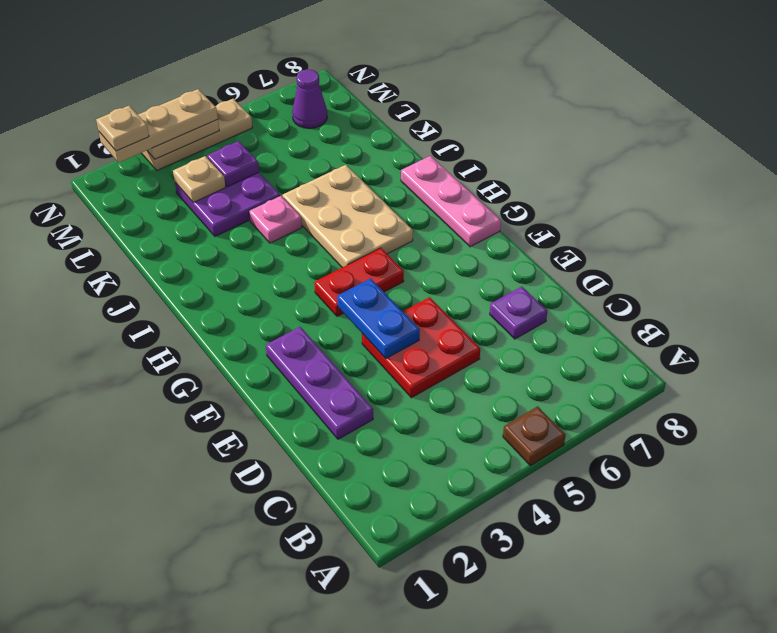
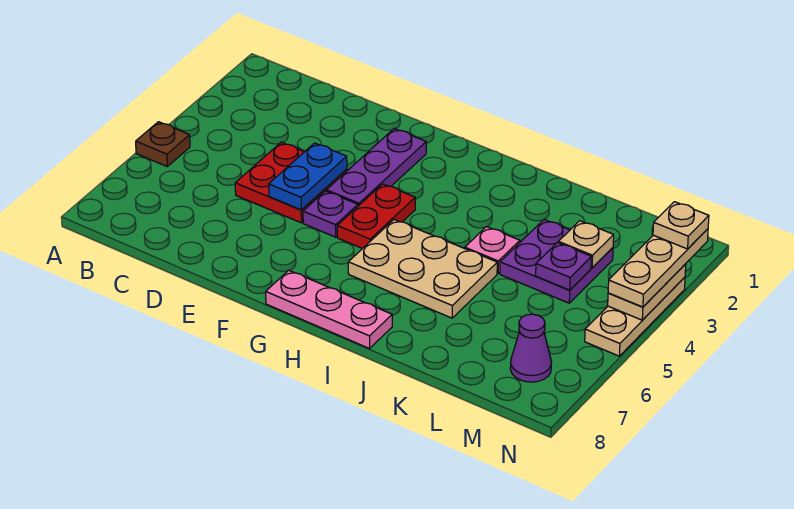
purple 1x3 plate [266,327,373,439] -> purple 1x3 plate turned to [326,129,426,206]
purple 1x1 plate [490,287,547,339] -> purple 1x1 plate moved to [303,191,358,237]
blue 1x2 plate [337,278,420,359] -> blue 1x2 plate turned to [269,143,347,210]

